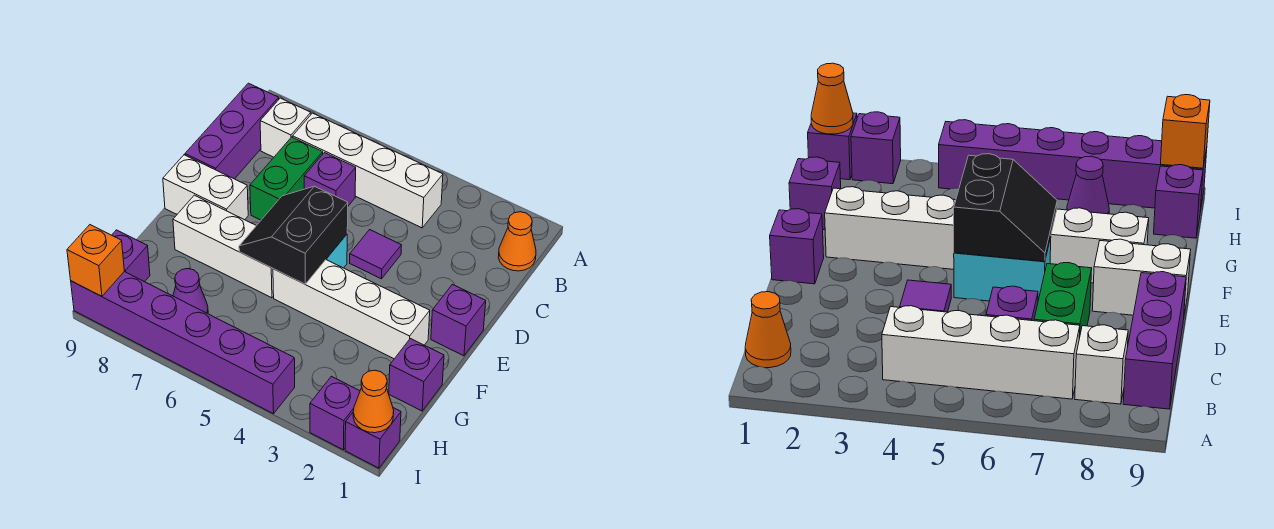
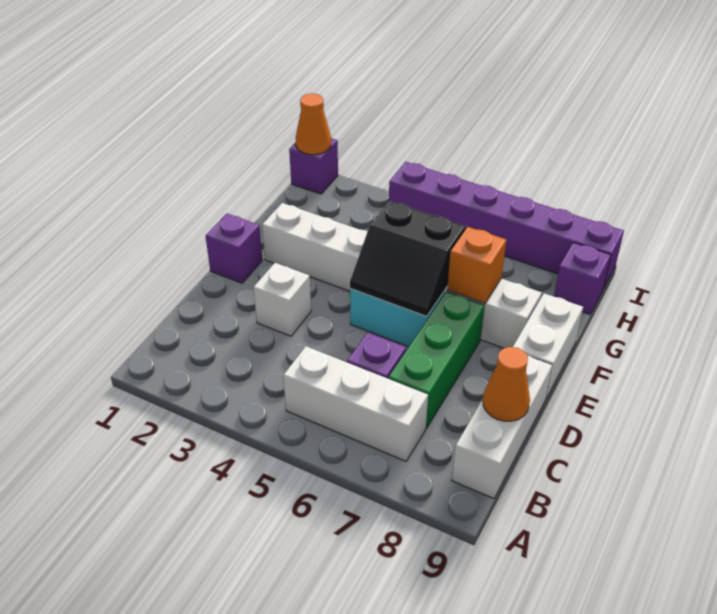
orange 1x1 cone [498,212,536,271] -> orange 1x1 cone moved to [483,347,530,421]
white 1x4 brick [293,113,443,228] -> white 1x3 brick [283,346,428,461]
white 1x1 brick [260,98,311,157] -> white 1x1 brick moved to [253,263,311,336]
purple 1x3 brick [185,83,279,179] -> white 1x3 brick [452,356,552,498]
green 1x2 brick [250,137,323,220] -> green 1x3 brick [388,292,484,428]
purple 1x1 tile [350,230,401,279] -> none
black 2x2 slope [239,186,348,284] -> black 2x2 slope turned to [350,201,466,316]
white 1x2 brick [163,155,248,220] -> white 1x2 brick turned to [513,293,583,398]
purple 1x1 brick [389,339,444,411] -> none
purple 1x1 cone [173,269,208,314] -> none
purple 1x1 brick [310,376,360,450] -> none
orange 1x1 brick [67,225,124,296] -> orange 1x1 brick moved to [447,227,506,303]

